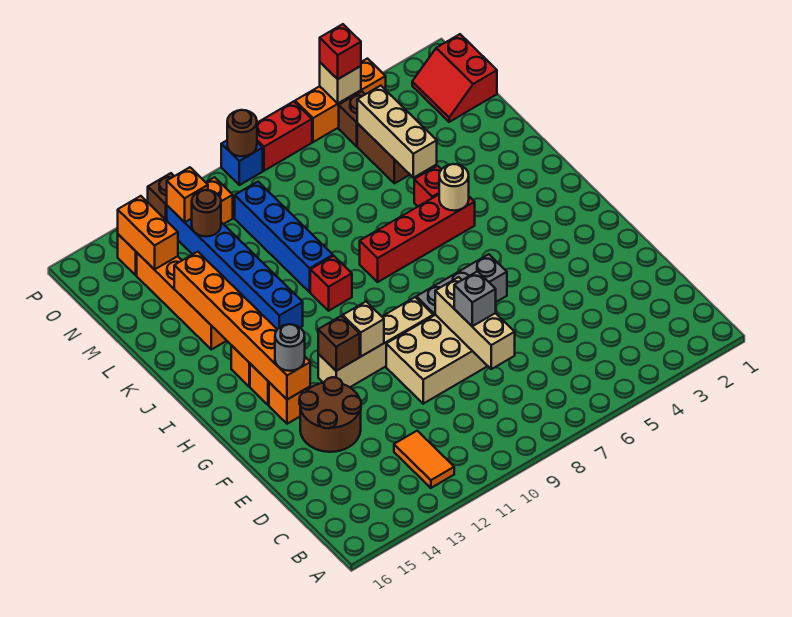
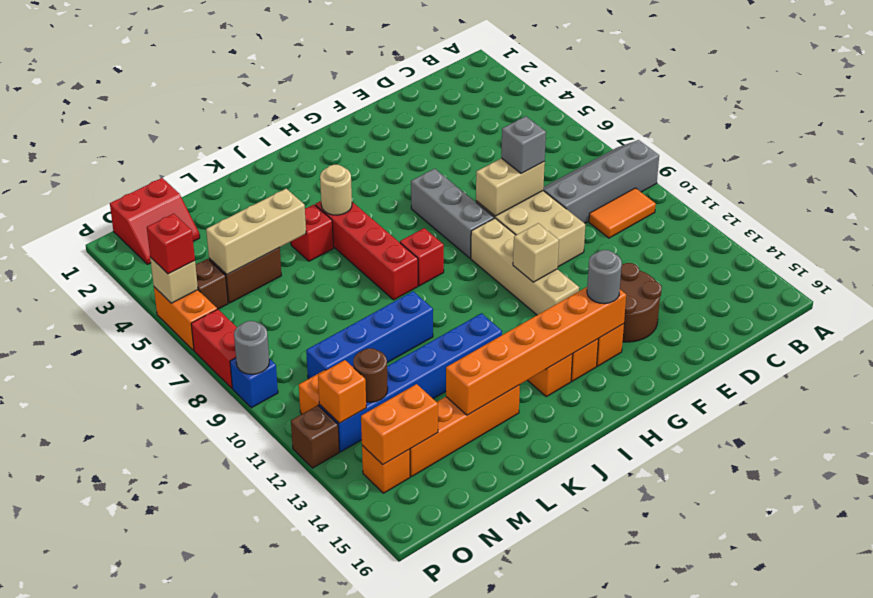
none -> grey 2x4 slope [543,140,659,223]
orange 1x2 tile [394,431,454,488] -> orange 1x2 tile moved to [589,188,656,238]
tan 1x3 brick [435,277,515,369] -> tan 1x2 brick [476,158,545,216]
brown 1x1 brick [318,316,360,371] -> none
red 1x1 brick [310,256,352,311] -> red 1x1 brick moved to [400,228,444,286]
orange 1x3 brick [295,59,386,142] -> orange 1x2 brick [154,287,217,350]
brown 1x1 round brick [227,110,257,156] -> grey 1x1 round brick [234,321,269,374]

